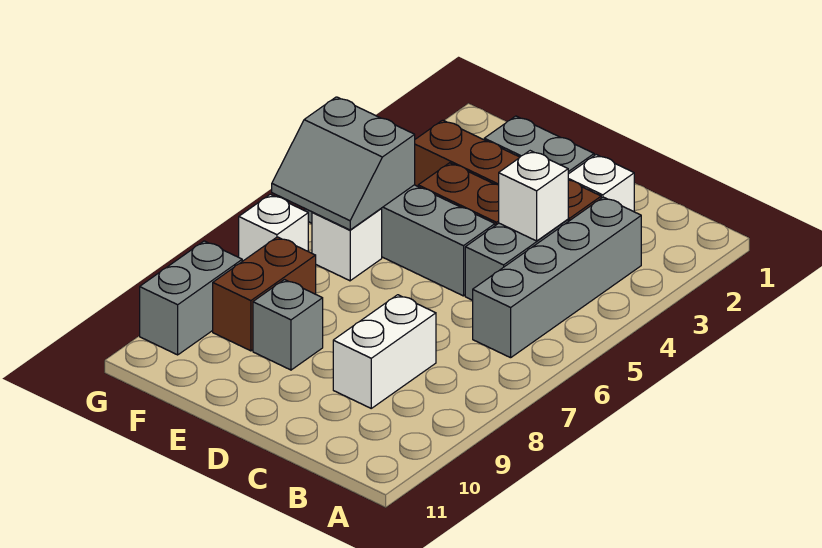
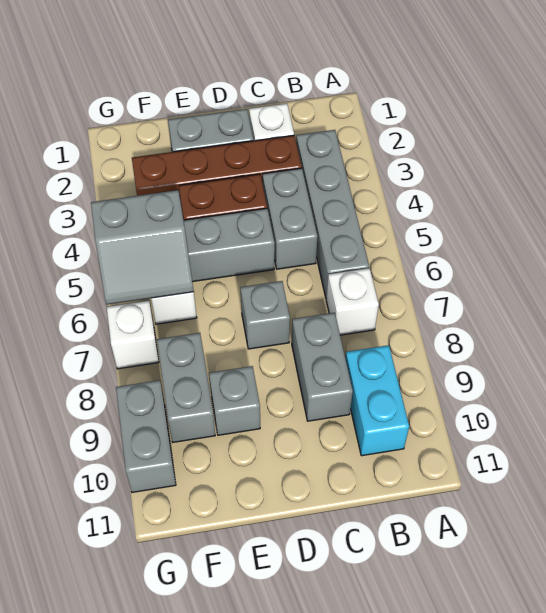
none -> cyan 1x2 brick [345,345,409,456]
white 1x1 brick [499,151,568,241] -> white 1x1 brick moved to [326,268,379,335]
white 1x2 brick [333,295,436,408] -> grey 1x2 brick [292,313,353,421]
none -> grey 1x1 brick [241,281,290,349]
brown 1x2 brick [213,237,316,351] -> grey 1x2 brick [157,333,215,442]

